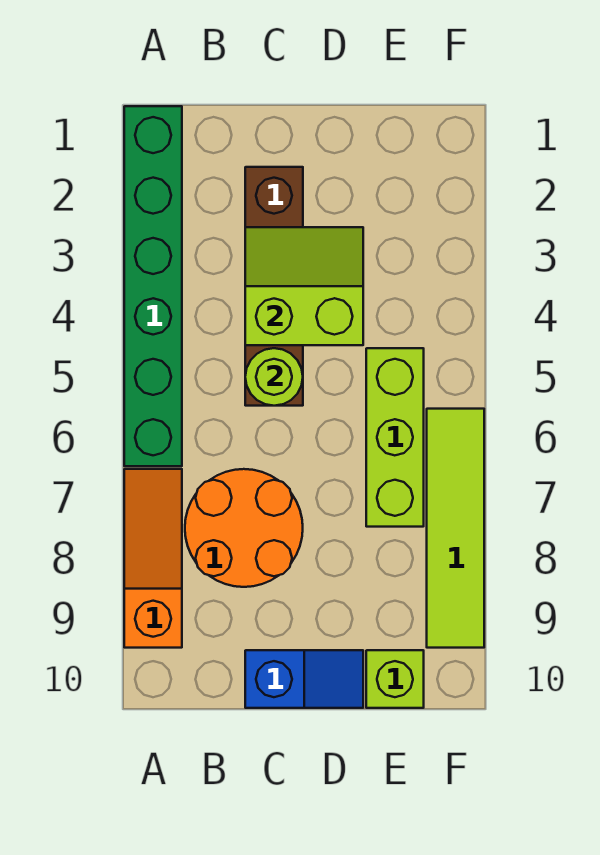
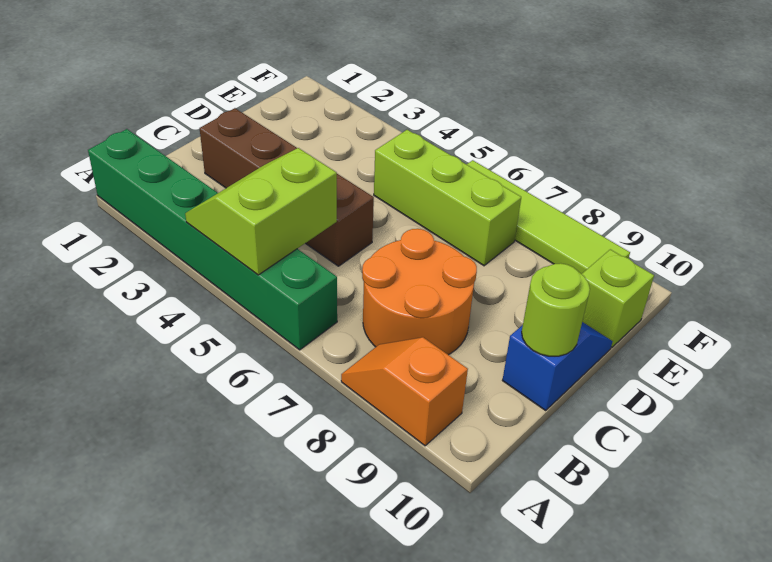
orange 1x3 slope [124,469,182,648] -> orange 1x2 slope [341,337,468,446]
lime 2x2 slope [245,227,363,345] -> lime 2x2 slope moved to [185,148,337,275]
lime 1x1 round brick [245,348,303,406] -> lime 1x1 round brick moved to [522,263,590,356]

